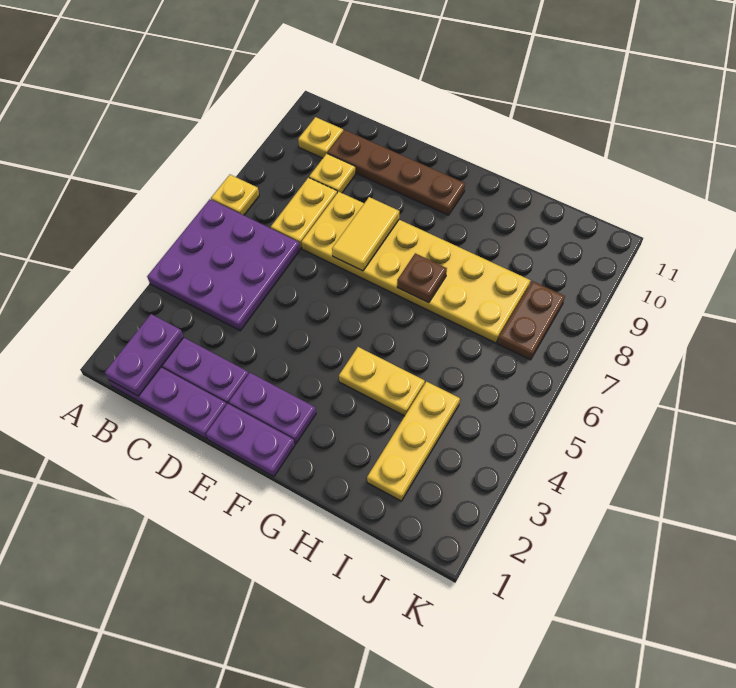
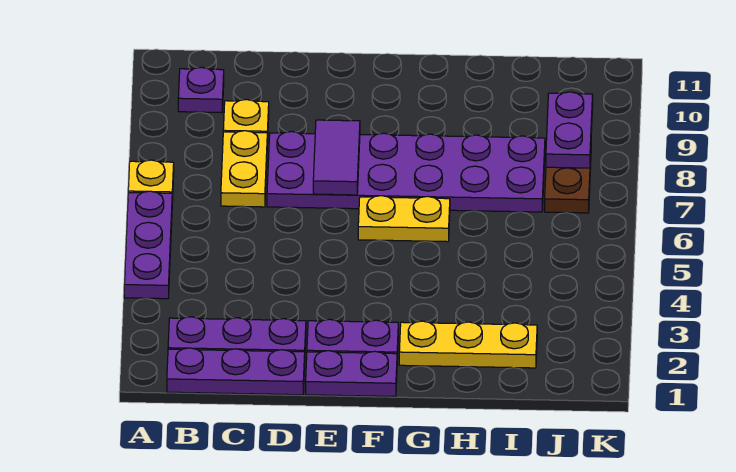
purple 3x3 plate [147,199,300,331] -> purple 1x3 plate [124,191,172,299]
purple 1x2 plate [105,314,184,396] -> purple 1x2 plate moved to [546,92,593,168]
yellow 1x1 plate [298,117,343,158] -> purple 1x1 plate [178,67,224,113]
brown 1x4 plate [328,130,465,215] -> none
yellow 2x6 plate [302,192,531,343] -> purple 2x6 plate [267,132,545,212]
yellow 1x2 tile [332,197,399,271] -> purple 1x2 tile [313,120,360,195]
yellow 1x2 plate [339,347,425,416] -> yellow 1x2 plate moved to [358,196,450,242]
brown 1x1 plate [397,253,447,303] -> none
yellow 1x3 plate [367,381,460,501] -> yellow 1x3 plate turned to [399,321,537,368]

